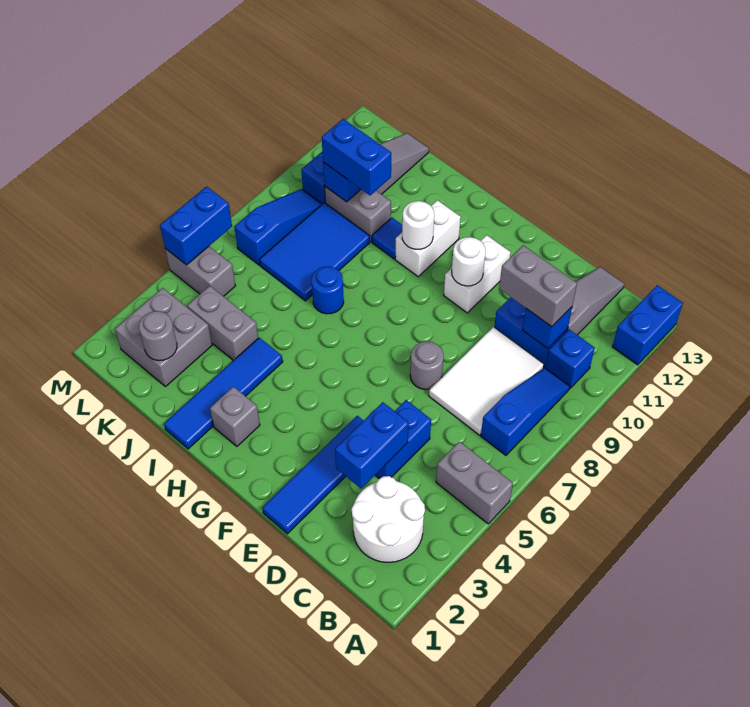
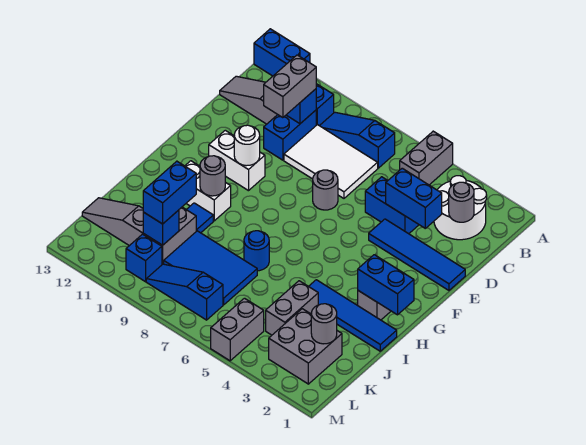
none -> grey 1x1 round brick [449,182,474,222]
white 1x1 round brick [402,201,434,249] -> grey 1x1 round brick [200,156,225,196]
blue 1x2 brick [160,187,232,265] -> blue 1x2 brick moved to [358,255,414,315]

